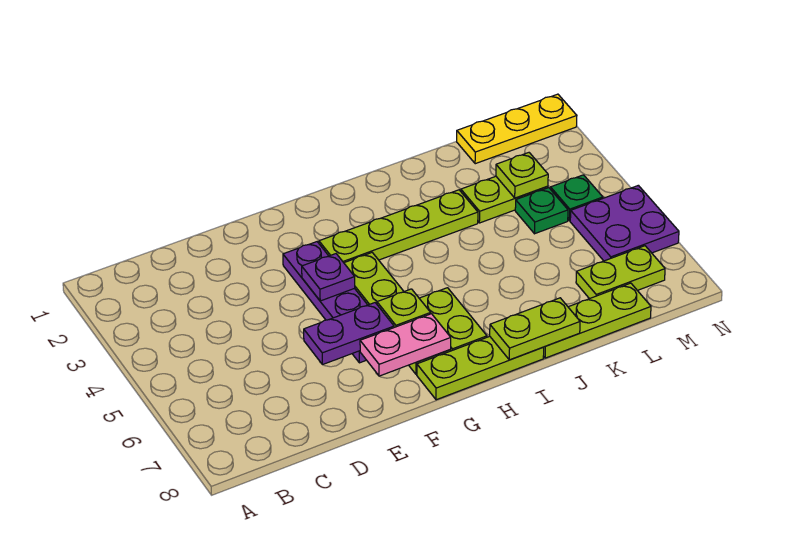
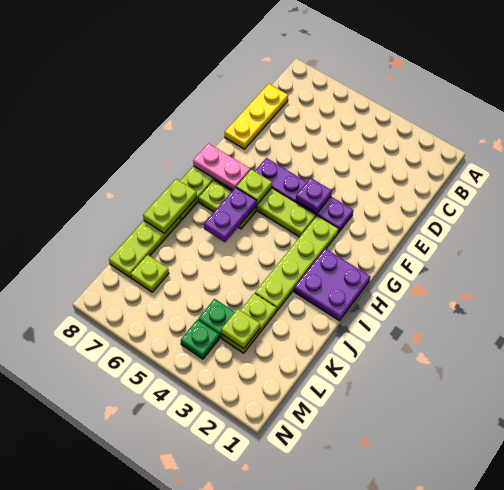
purple 1x2 plate [304,303,394,365] -> purple 1x2 plate moved to [204,187,257,242]
pink 1x2 plate [360,314,451,376] -> pink 1x2 plate turned to [193,144,250,190]
yellow 1x3 plate [457,94,577,164] -> yellow 1x3 plate moved to [225,84,288,149]
lime 1x2 plate [576,246,665,299] -> lime 1x1 plate [131,255,169,292]
purple 2x2 plate [570,185,679,261] -> purple 2x2 plate moved to [294,249,370,321]

